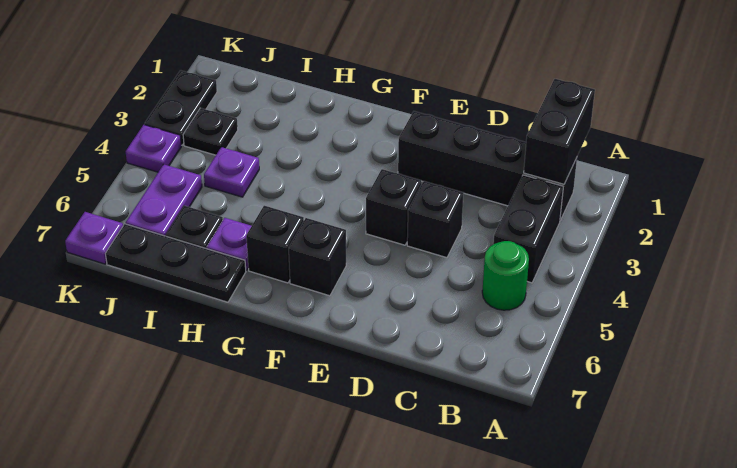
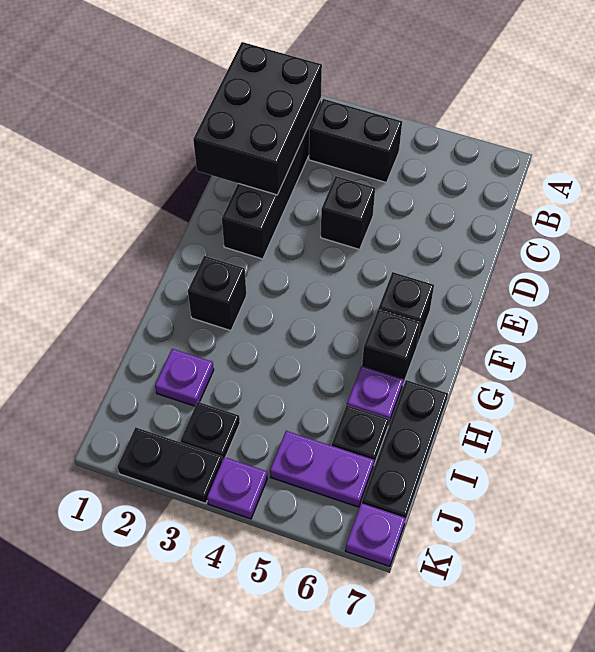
black 1x2 brick [524,79,595,184] -> black 2x3 brick [193,42,322,195]
green 1x1 round brick [482,241,529,310] -> none
black 1x1 brick [366,169,421,245] -> black 1x1 brick moved to [188,256,246,331]
purple 1x1 plate [204,147,259,197] -> purple 1x1 plate moved to [155,349,214,406]

